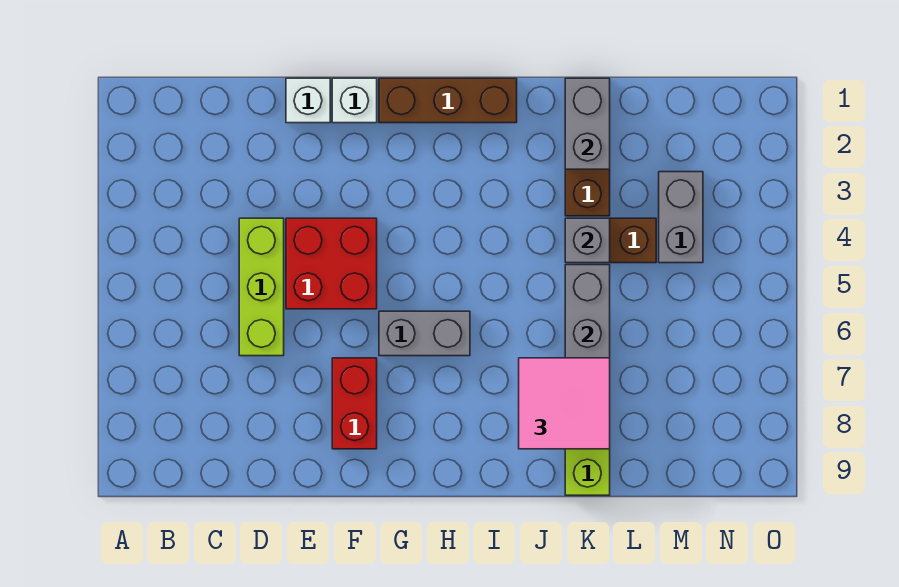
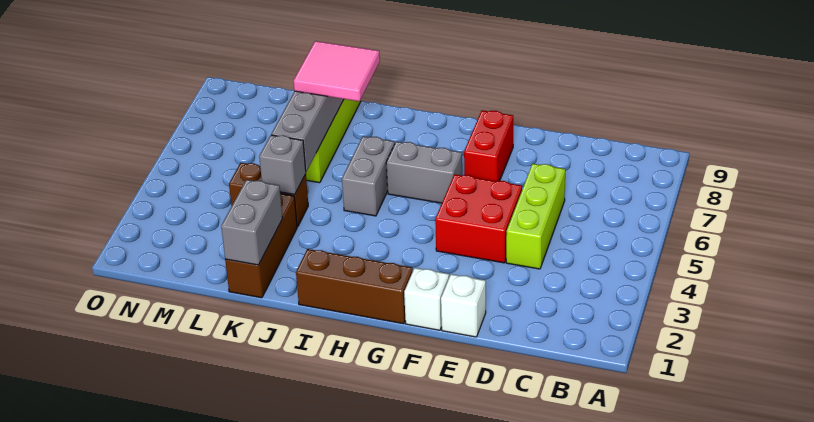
grey 1x2 brick [659,172,703,263] -> grey 1x2 brick moved to [342,136,395,216]

